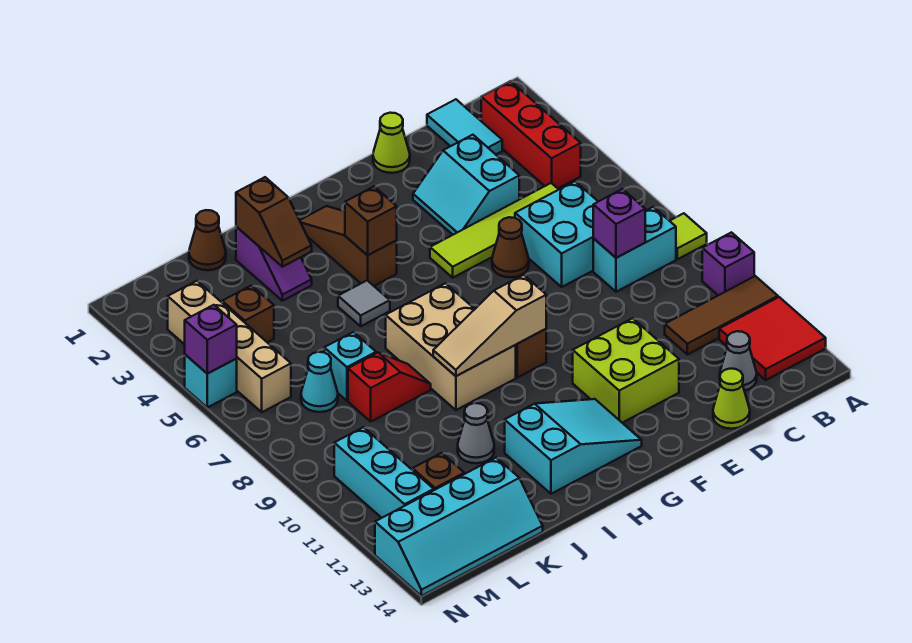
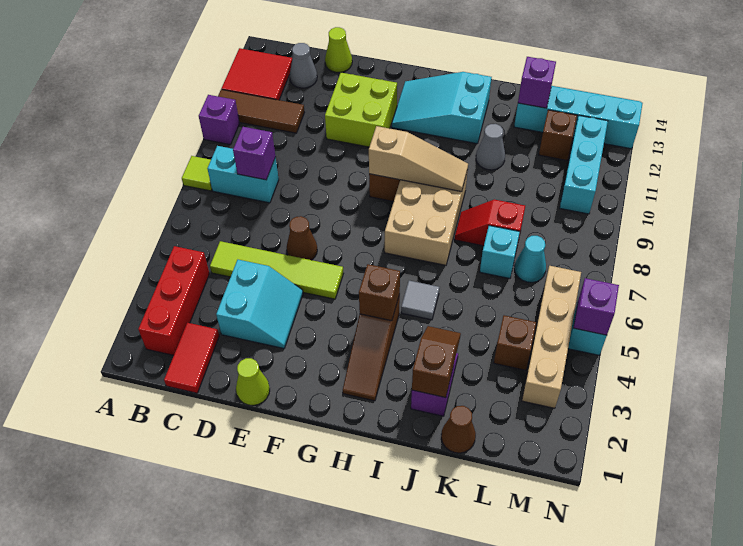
cyan 1x2 tile [427,99,502,154] -> red 1x2 tile [164,323,219,393]
cyan 2x2 brick [515,181,598,287] -> none
none -> purple 1x1 brick [518,57,556,108]

